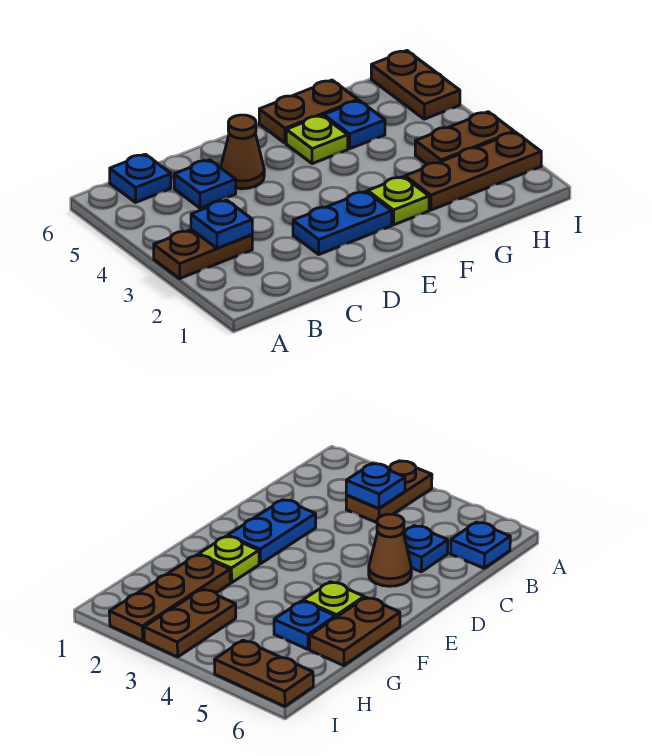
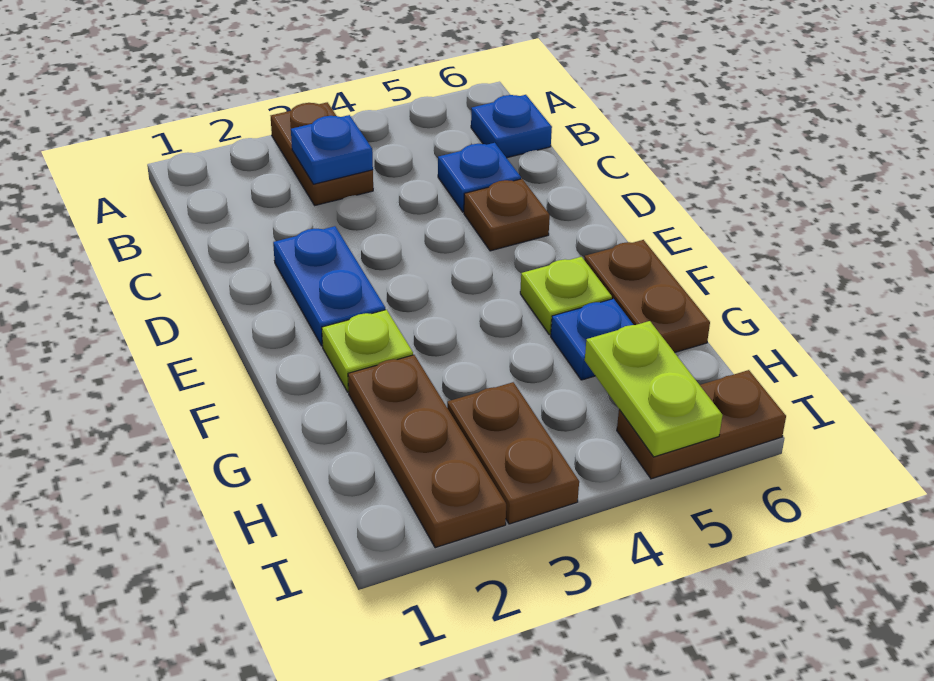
brown 1x1 cone [221,115,264,189] -> brown 1x1 plate [464,179,550,251]
none -> lime 1x2 plate [585,321,723,457]

